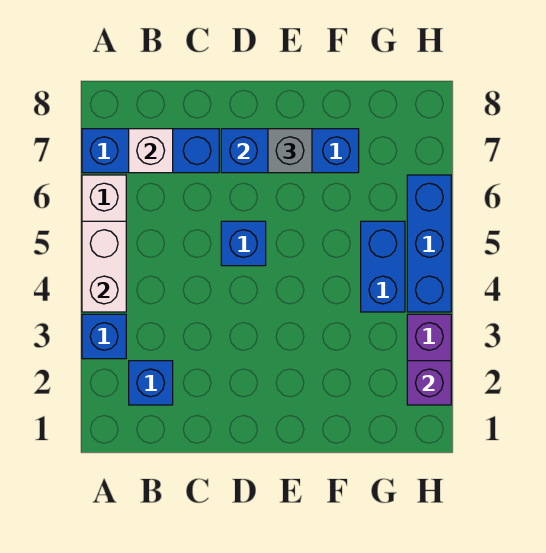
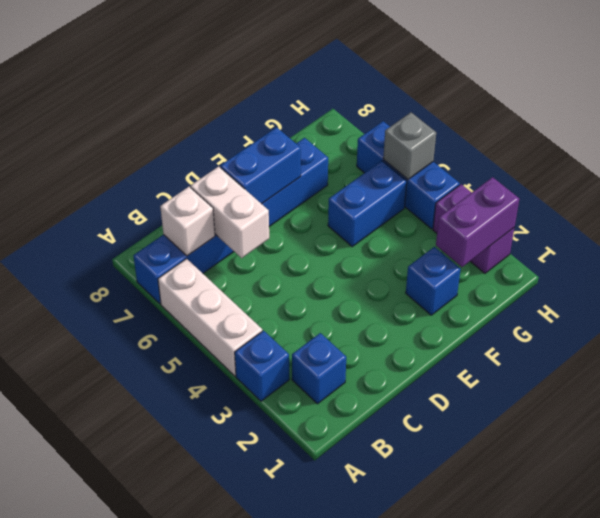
white 1x2 brick [82,221,126,312] -> white 1x2 brick moved to [191,166,269,258]
blue 1x1 brick [221,221,266,266] -> blue 1x1 brick moved to [406,247,461,315]
grey 1x1 brick [268,129,312,173] -> grey 1x1 brick moved to [383,112,436,179]
blue 1x2 brick [361,221,405,312] -> blue 1x2 brick turned to [328,161,407,247]
purple 1x1 brick [407,361,451,405] -> purple 1x2 brick [436,177,519,267]

